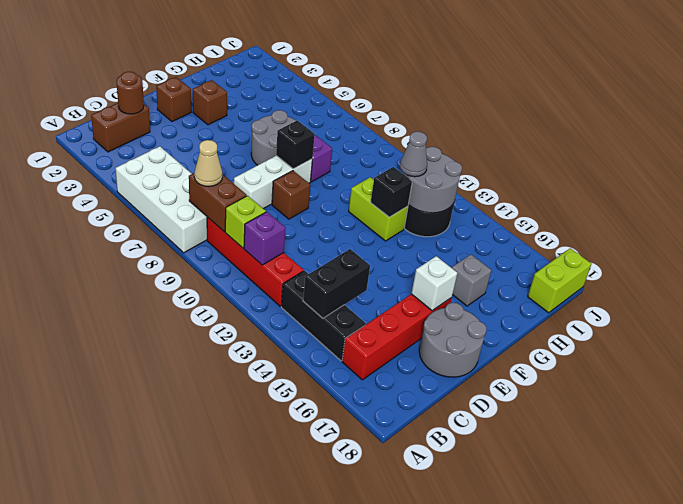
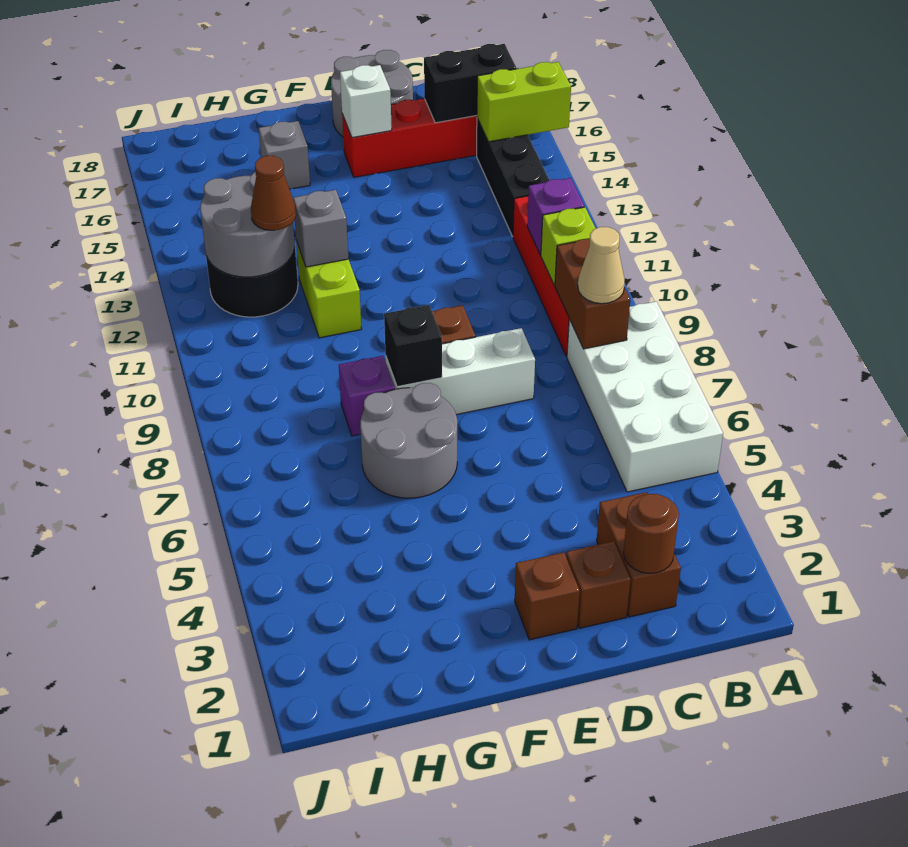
brown 1x2 brick [91,103,150,152] -> brown 1x2 brick turned to [597,492,681,617]
black 1x2 brick [303,249,370,318] -> black 1x2 brick moved to [424,44,516,123]
brown 1x1 brick [193,80,227,125] -> brown 1x1 brick moved to [566,541,631,628]
black 1x1 brick [371,167,412,217] -> grey 1x1 brick [293,190,349,267]
grey 1x1 cone [400,132,427,177] -> brown 1x1 cone [251,156,296,230]
lime 1x2 brick [528,248,591,313] -> lime 1x2 brick moved to [477,62,571,142]

